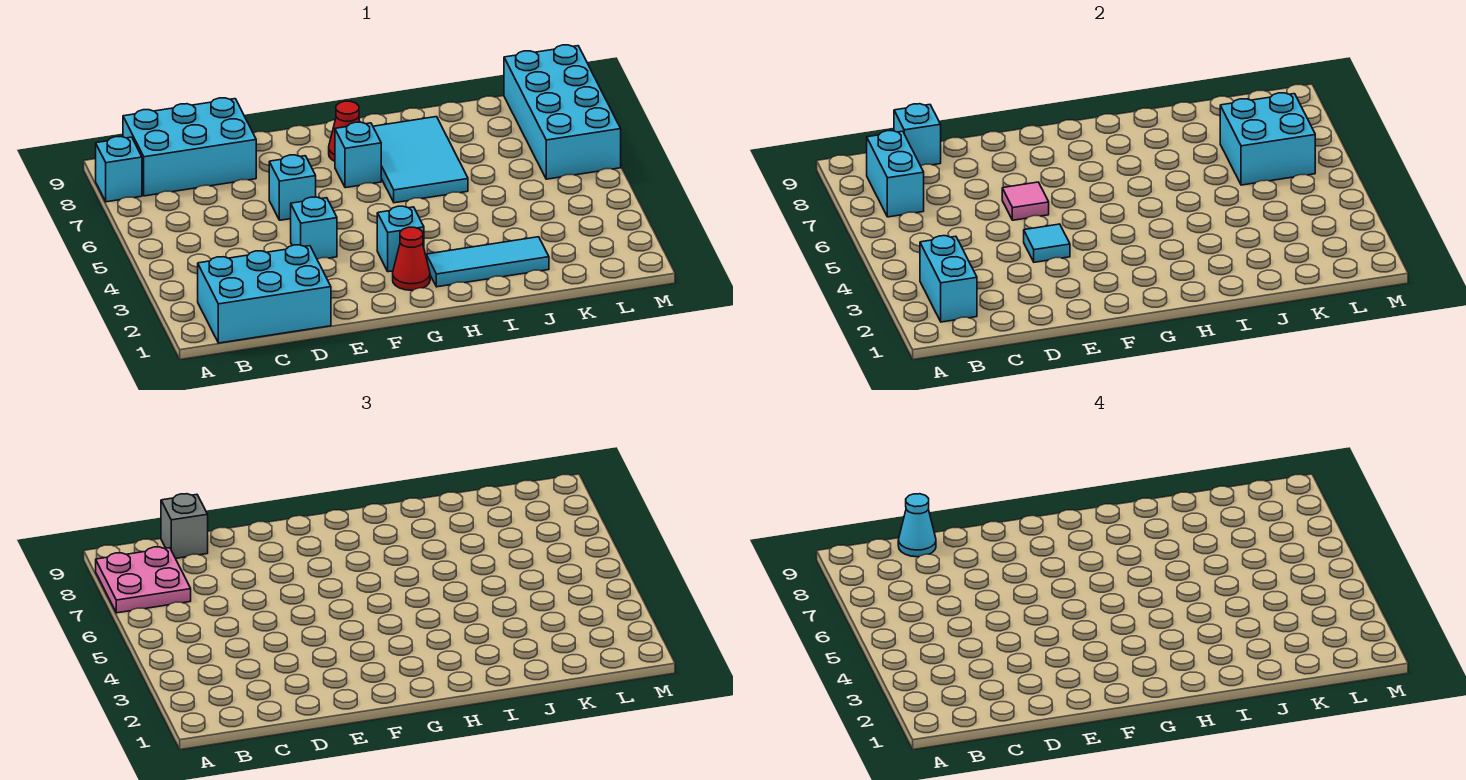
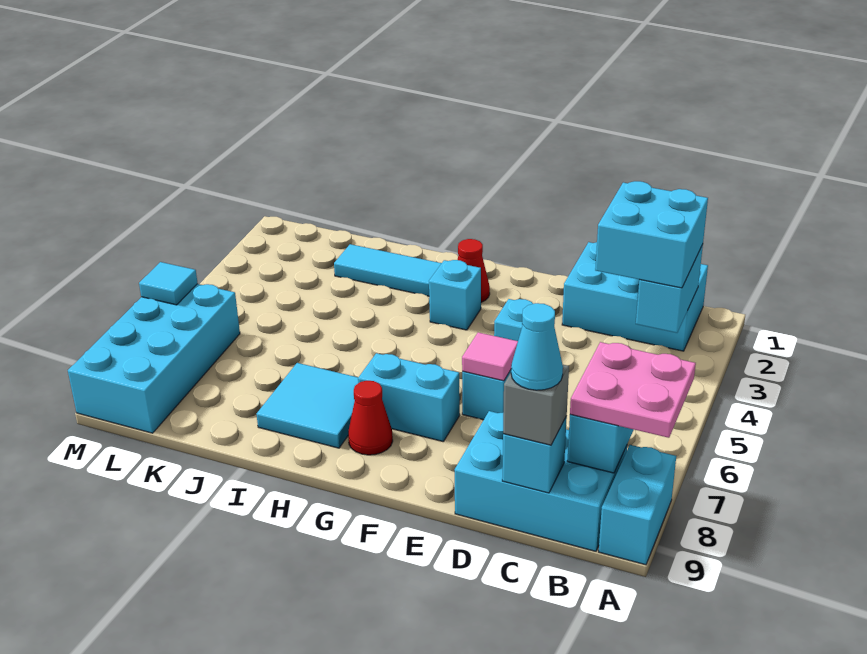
cyan 1x1 brick [96,137,142,202] -> cyan 1x2 brick [599,445,676,565]
cyan 1x1 tile [1024,224,1070,262] -> cyan 1x1 tile moved to [139,262,198,305]
cyan 1x1 brick [335,122,381,188] -> cyan 1x2 brick [358,353,460,442]
cyan 2x3 tile [373,117,468,203] -> cyan 2x2 tile [257,363,358,448]
cyan 2x2 brick [1220,93,1315,185] -> cyan 2x2 brick moved to [595,181,708,288]

